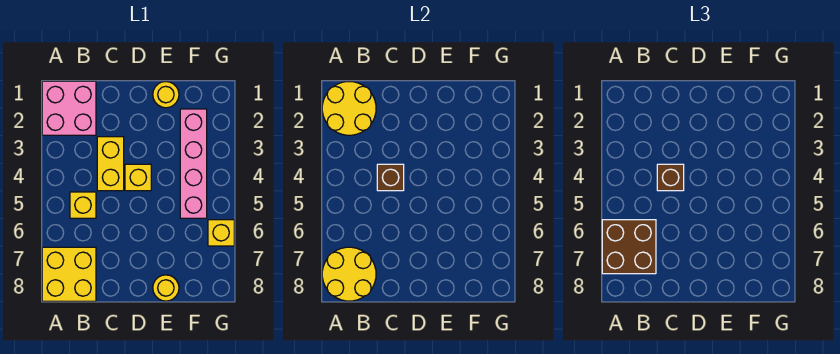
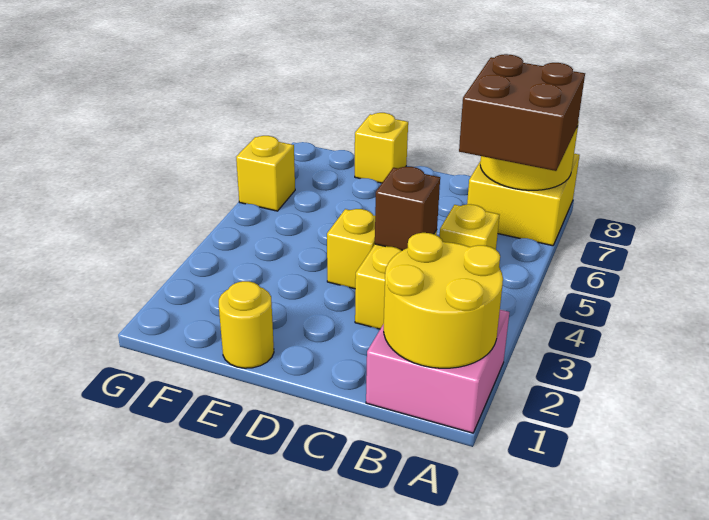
brown 1x1 brick [657,164,684,191] -> none
yellow 1x1 round brick [153,275,179,301] -> yellow 1x1 brick [355,113,408,183]
pink 1x4 brick [180,109,207,218] -> none

